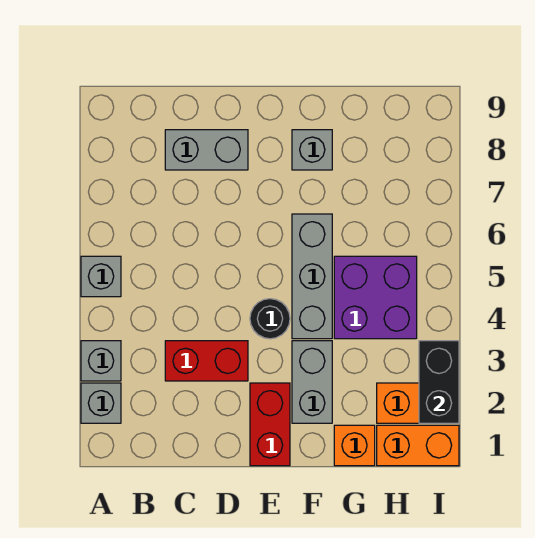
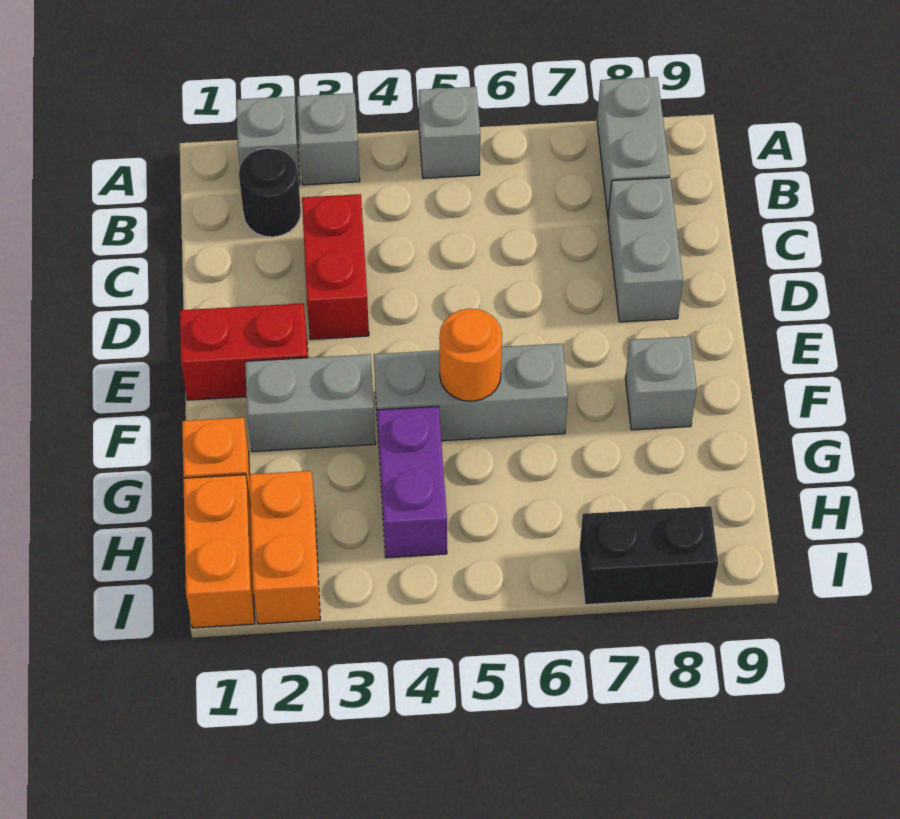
none -> grey 1x2 brick [597,77,670,216]
black 1x1 round brick [250,299,290,339] -> black 1x1 round brick moved to [239,148,301,237]
none -> orange 1x1 round brick [439,309,502,401]
purple 2x2 brick [334,256,417,339] -> purple 1x2 brick [377,406,447,558]
black 1x2 brick [419,341,459,423] -> black 1x2 brick moved to [580,506,718,605]

